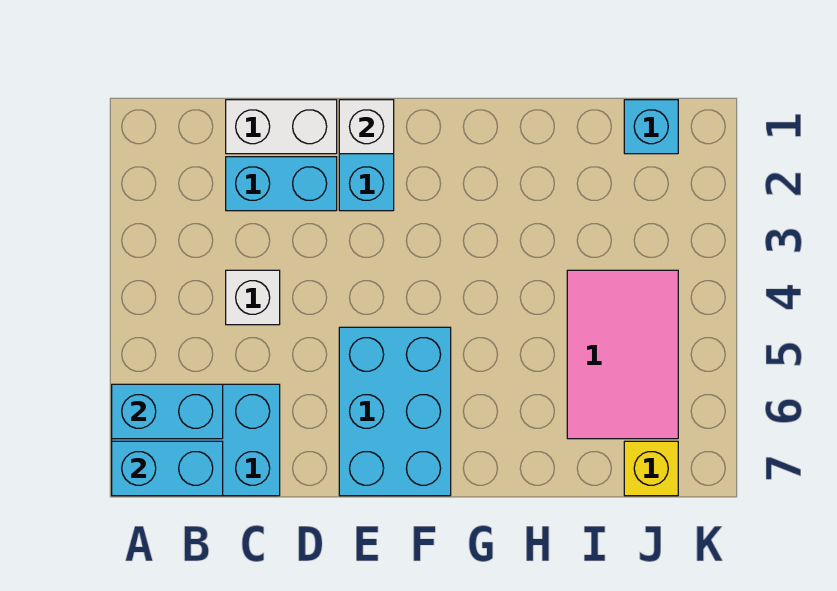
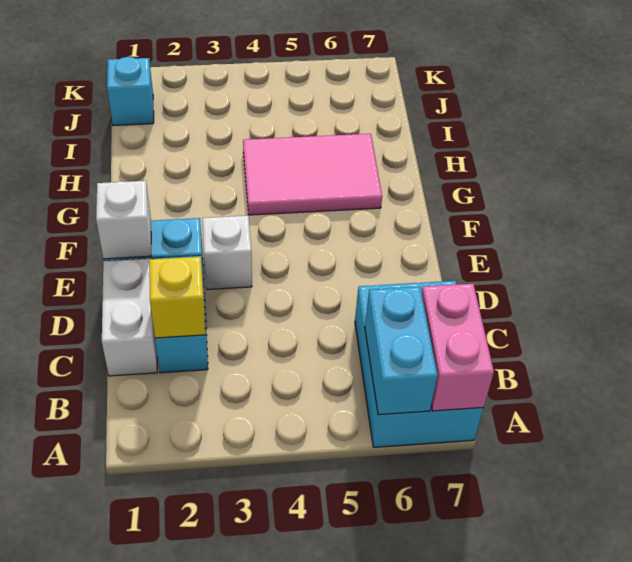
cyan 1x2 brick [112,441,223,496] -> pink 1x2 brick [422,284,494,411]
white 1x1 brick [226,270,280,325] -> white 1x1 brick moved to [202,216,252,290]
cyan 2x3 brick [339,327,451,496] -> none
pink 2x3 tile [567,270,678,439] -> pink 2x3 tile moved to [243,134,382,215]
yellow 1x1 brick [624,441,678,496] -> yellow 1x1 brick moved to [149,257,205,338]

